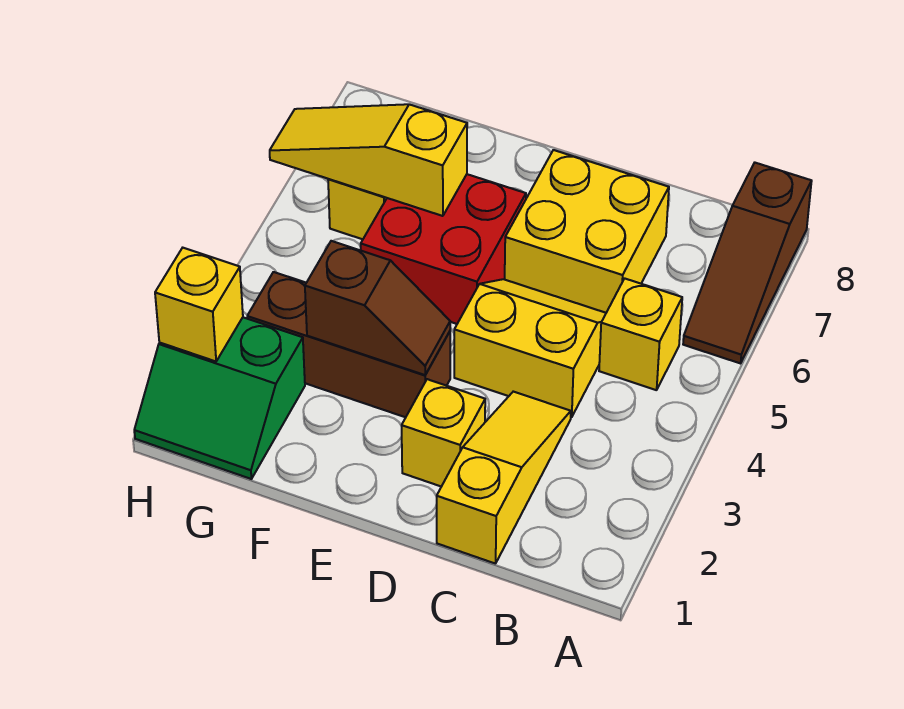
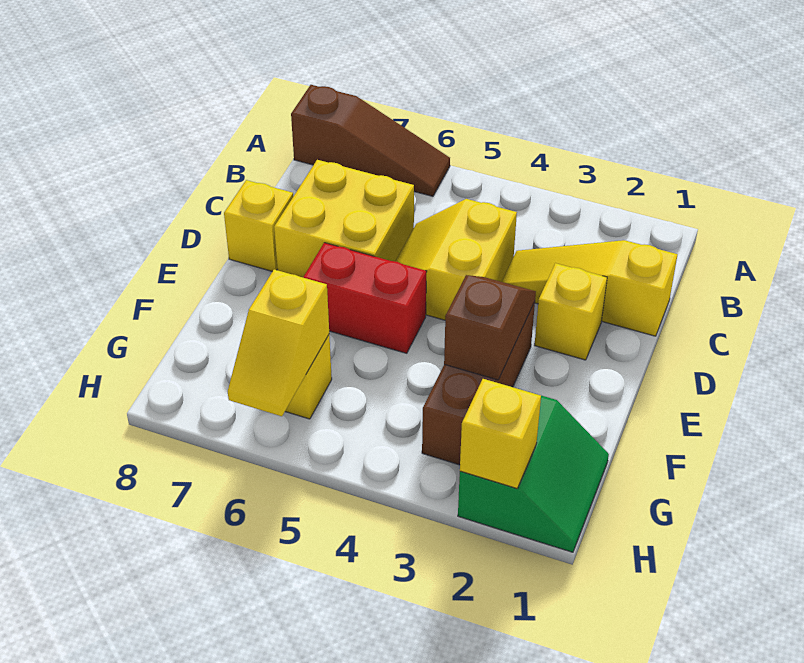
yellow 1x1 brick [599,278,682,390] -> yellow 1x1 brick moved to [224,180,293,271]
red 2x2 brick [361,174,526,324] -> red 1x2 brick [303,243,427,353]
yellow 1x3 slope [270,104,467,216] -> yellow 1x2 slope [228,270,329,416]

